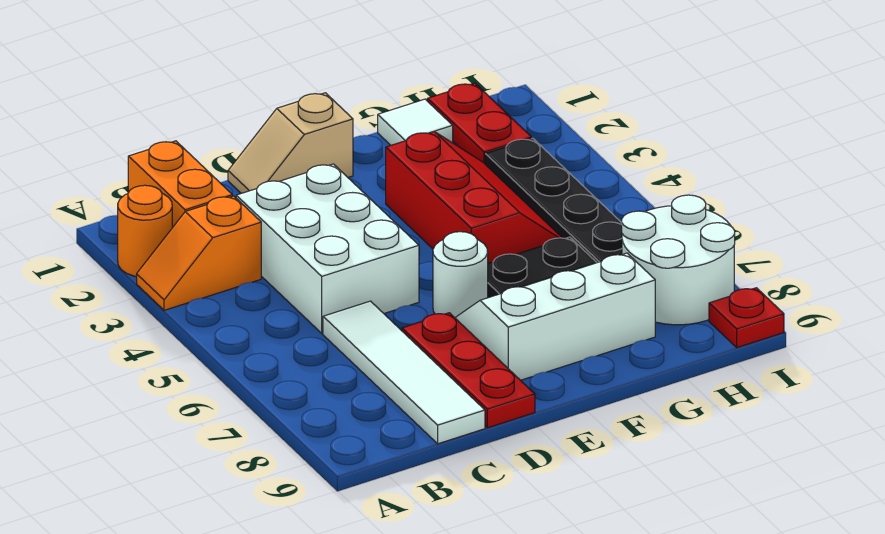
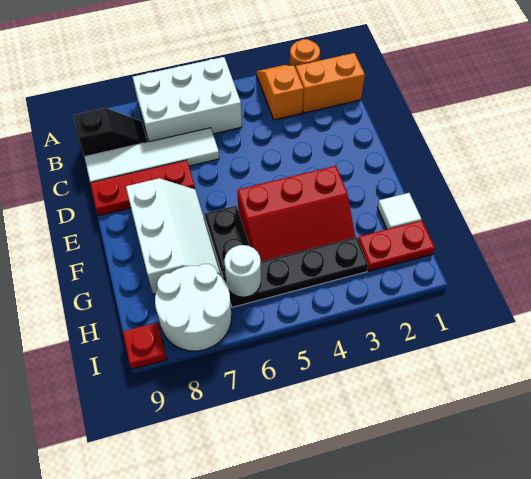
none -> black 1x2 slope [74,108,147,157]
white 2x3 brick [236,164,419,333] -> white 2x3 brick moved to [133,57,242,142]
tan 1x2 slope [228,93,353,193] -> none
white 1x1 round brick [433,232,488,318] -> white 1x1 round brick moved to [224,245,261,297]

